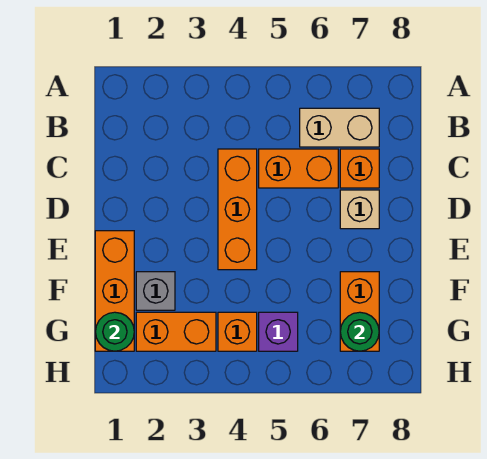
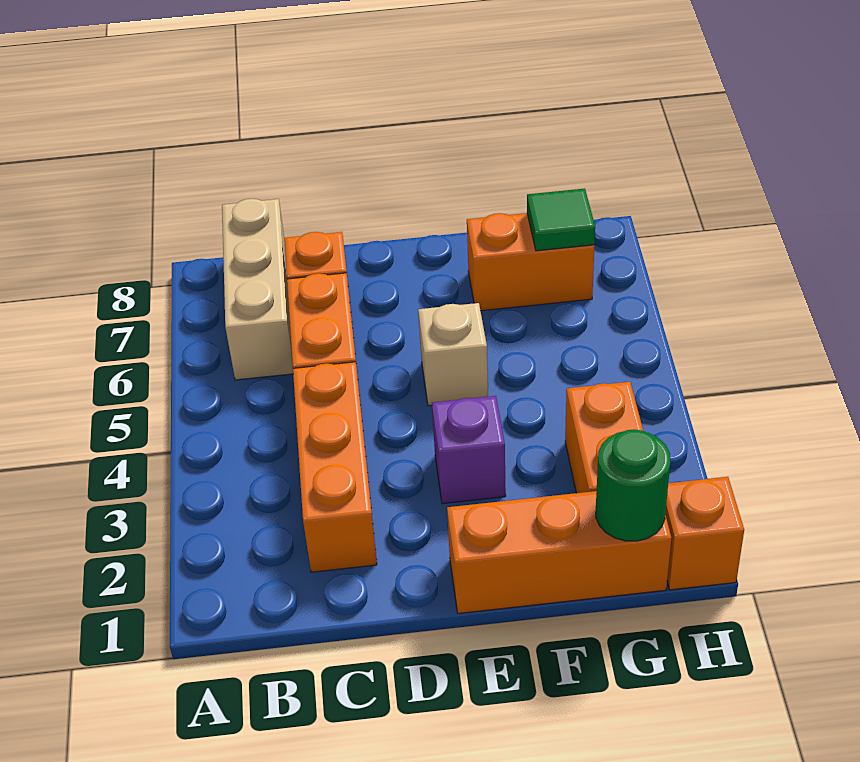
tan 1x2 brick [300,108,379,147] -> tan 1x3 brick [222,199,293,380]
orange 1x3 brick [218,149,257,270] -> orange 1x3 brick turned to [293,362,377,572]
tan 1x1 brick [340,190,379,229] -> tan 1x1 brick moved to [418,303,488,406]
grey 1x1 brick [136,272,175,310] -> none
orange 1x1 brick [218,312,257,351] -> orange 1x1 brick moved to [665,477,744,590]
purple 1x1 brick [259,312,298,351] -> purple 1x1 brick moved to [432,396,506,504]
green 1x1 round brick [340,312,379,351] -> green 1x1 tile [527,189,595,251]

